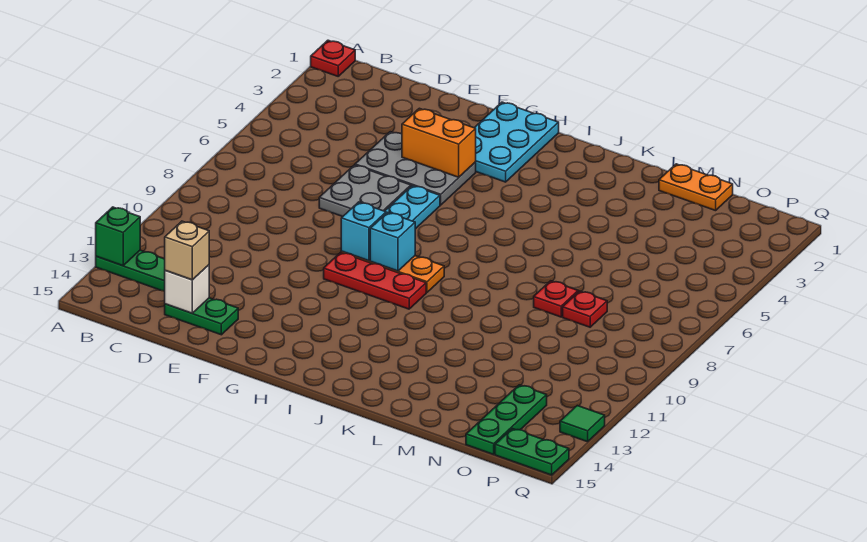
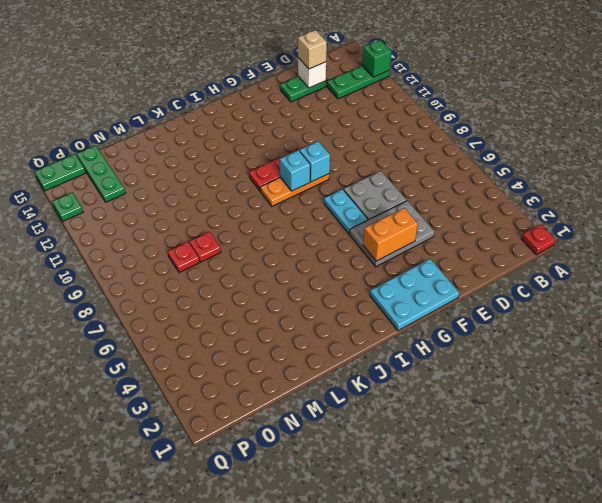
cyan 2x3 plate [475,102,559,182] -> cyan 2x3 plate turned to [370,259,459,331]
orange 1x2 plate [659,164,733,211] -> none
green 1x1 tile [560,405,605,442] -> green 1x1 plate [52,192,83,221]

